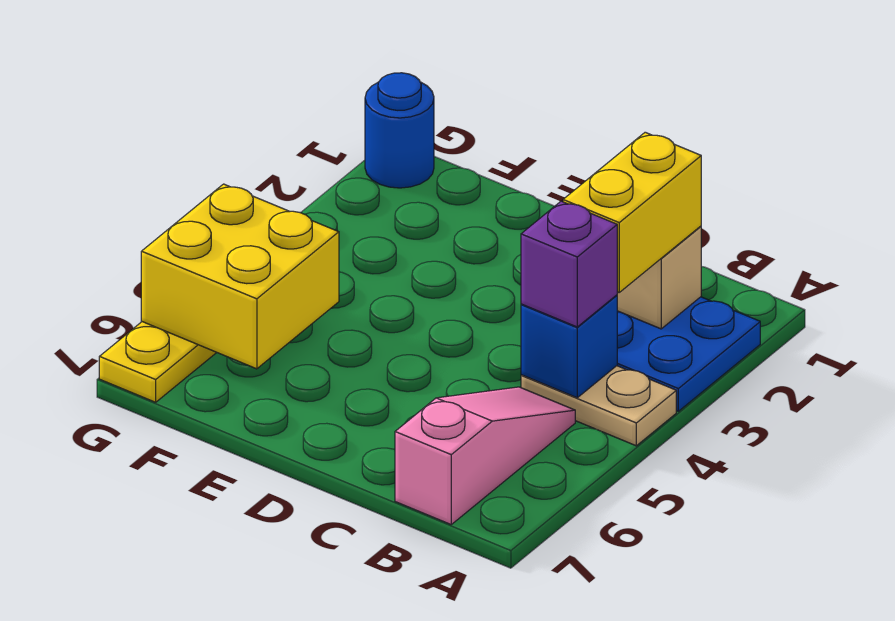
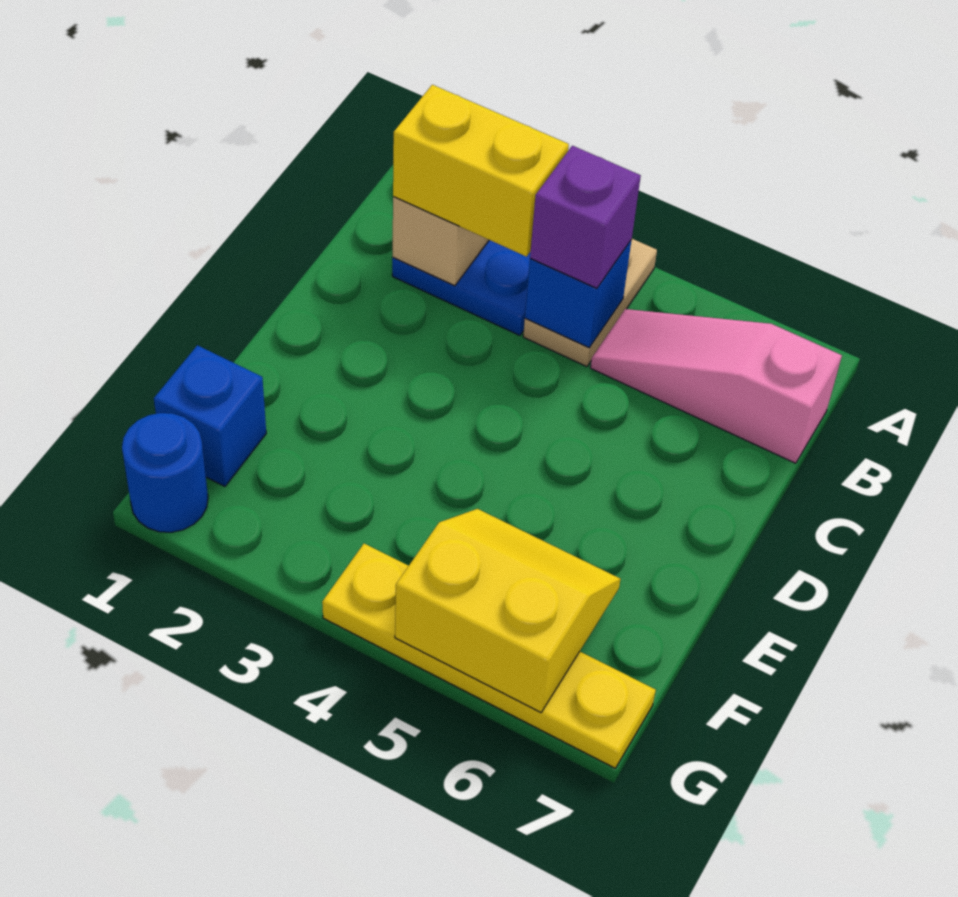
none -> blue 1x1 brick [154,345,266,486]
yellow 2x2 brick [141,184,339,369] -> yellow 2x2 slope [395,509,620,712]

